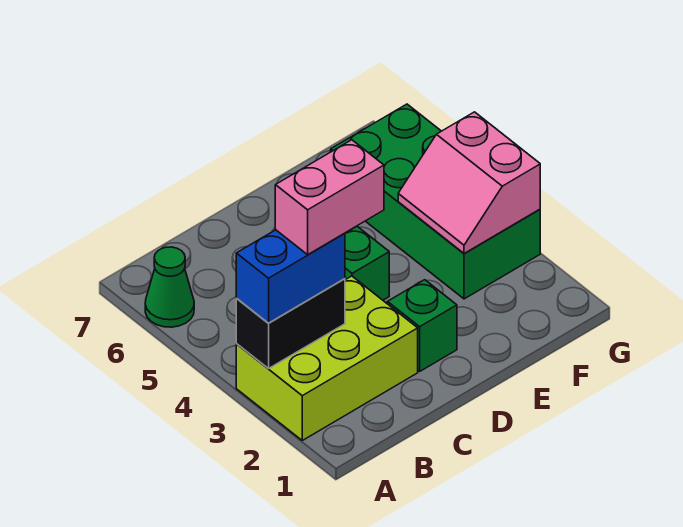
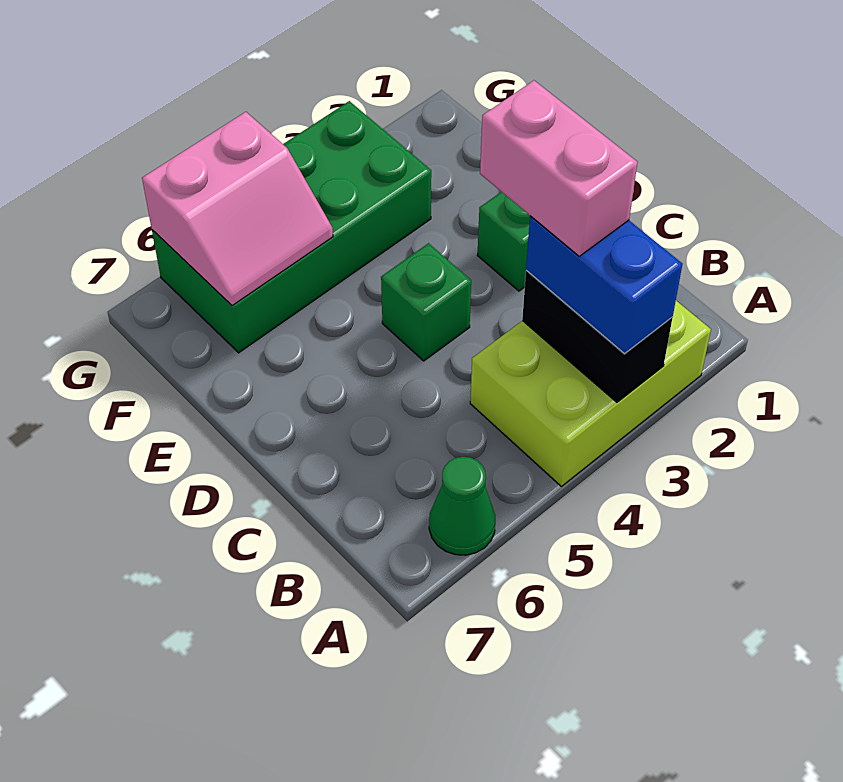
lime 2x3 brick [236,276,418,440] -> lime 2x3 brick turned to [470,301,711,486]
pink 2x2 slope [398,112,540,253] -> pink 2x2 slope moved to [142,112,333,306]

